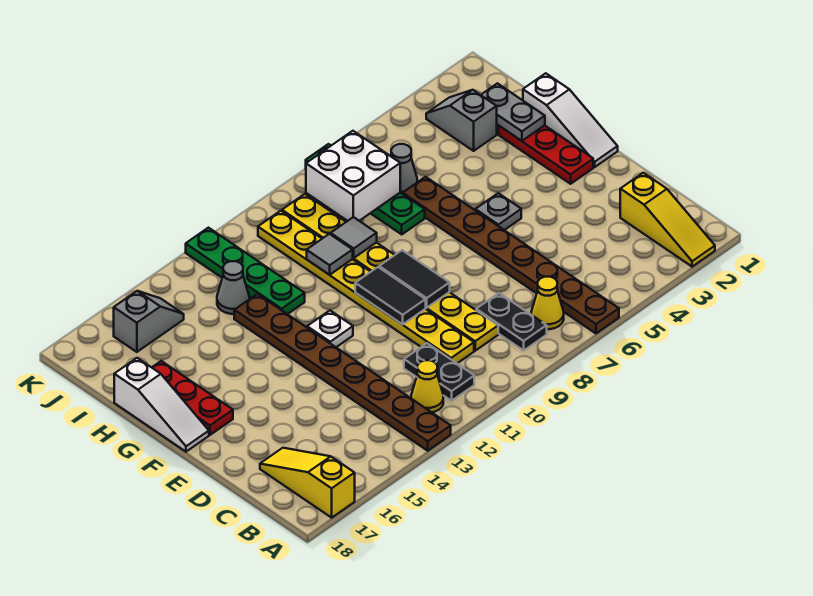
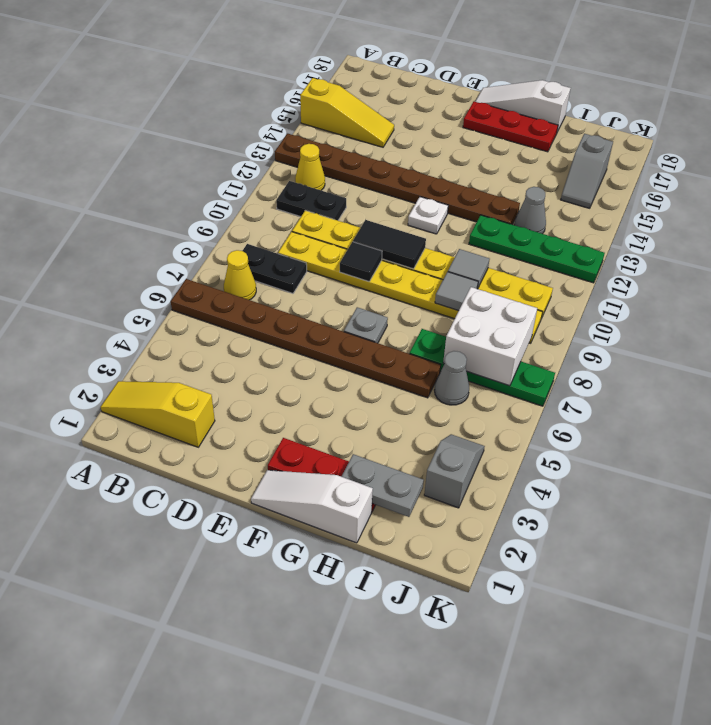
yellow 1x3 slope [260,448,355,518] -> yellow 1x3 slope moved to [300,78,394,147]
black 1x2 tile [379,250,450,308] -> black 1x1 tile [340,242,382,282]
grey 1x1 plate [475,193,521,230] -> grey 1x1 plate moved to [344,307,388,343]
grey 1x2 slope [426,90,497,151] -> grey 1x2 slope turned to [424,434,485,508]

